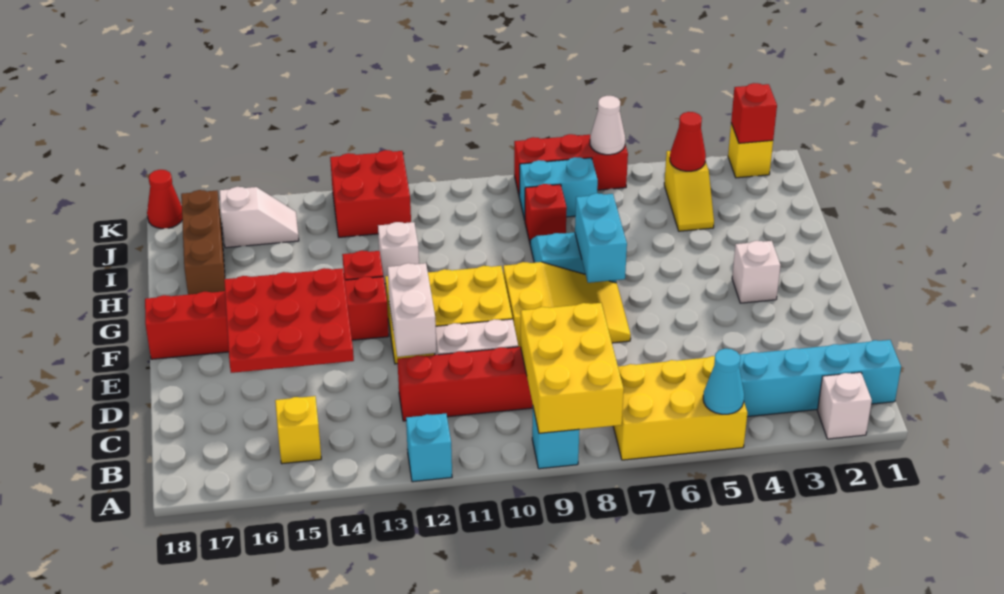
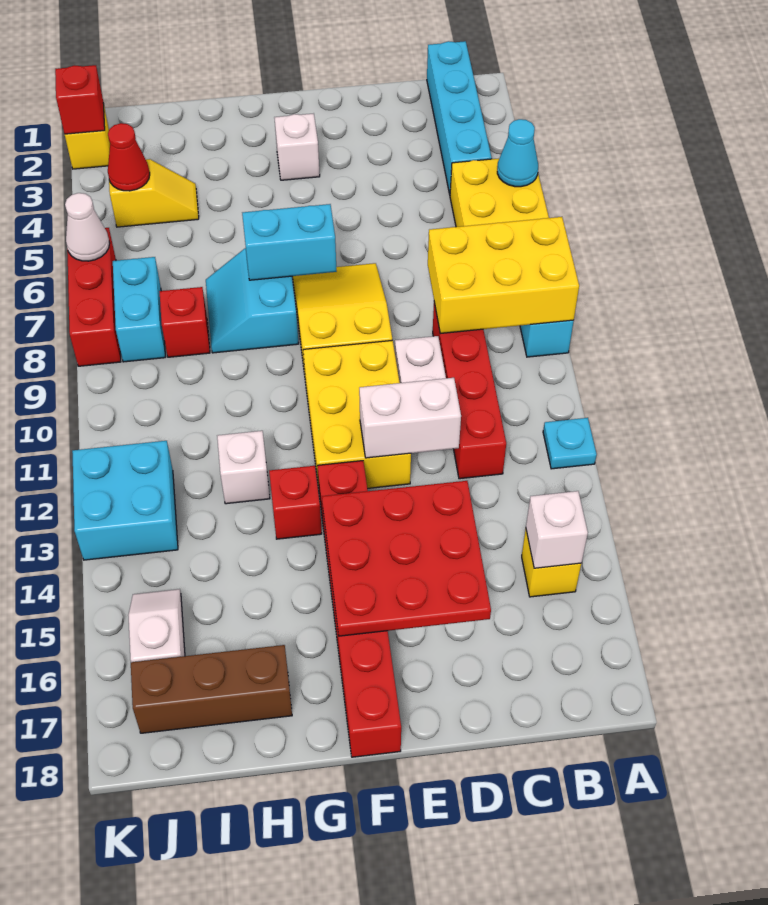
white 1x1 brick [818,372,872,439] -> white 1x1 brick moved to [526,491,588,568]
cyan 1x1 brick [406,414,452,482] -> cyan 1x1 plate [543,418,597,469]
red 2x2 brick [330,150,411,237] -> cyan 2x2 brick [72,441,178,560]
red 1x1 cone [147,170,182,229] -> none

